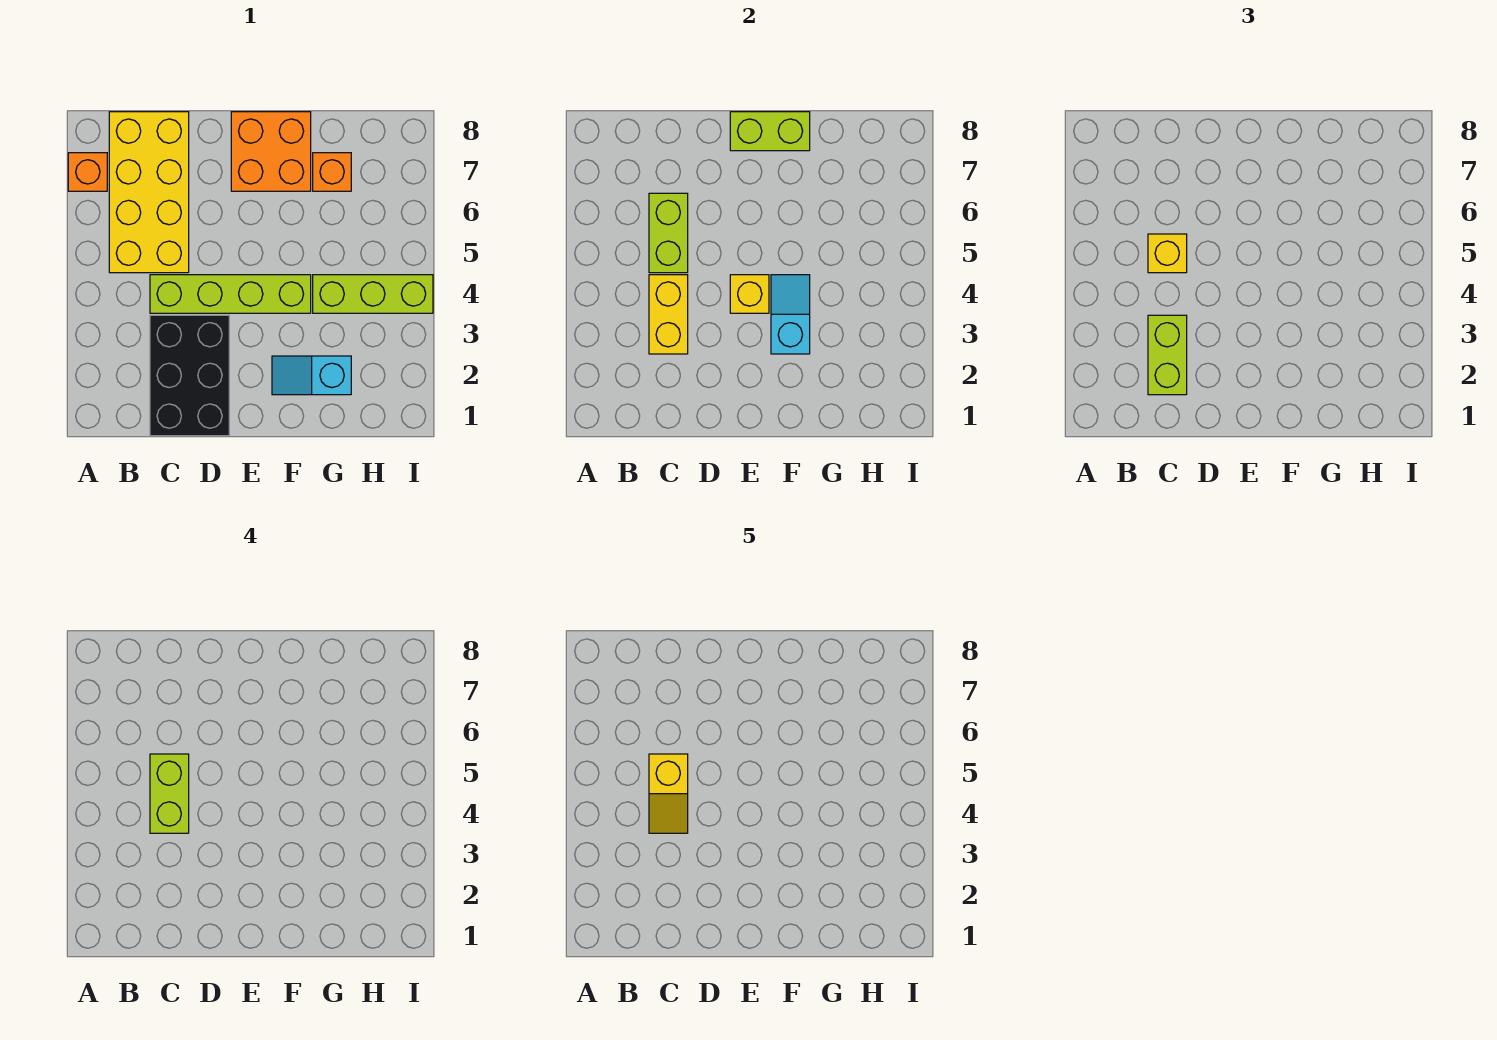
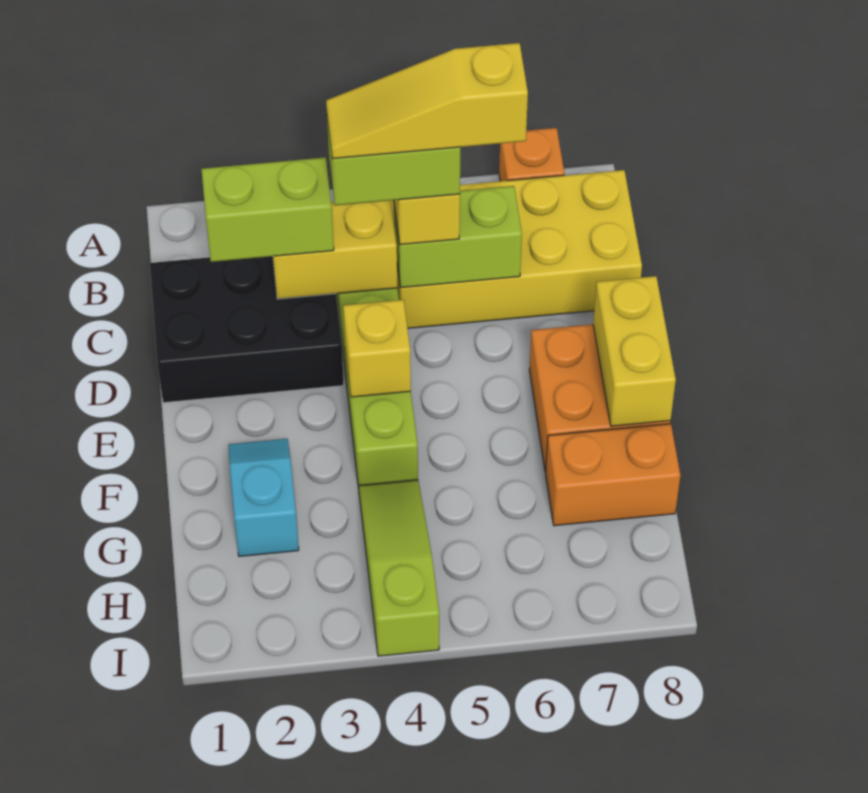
yellow 1x2 slope [649,754,688,833] -> yellow 1x3 slope [326,43,528,159]
lime 1x2 brick [730,112,810,151] -> yellow 1x2 brick [593,276,676,426]
cyan 1x2 slope [771,275,810,354] -> none
lime 1x3 brick [313,275,433,313] -> lime 1x3 slope [359,480,439,656]
orange 1x1 brick [313,153,351,191] -> orange 1x2 brick [546,424,680,526]

